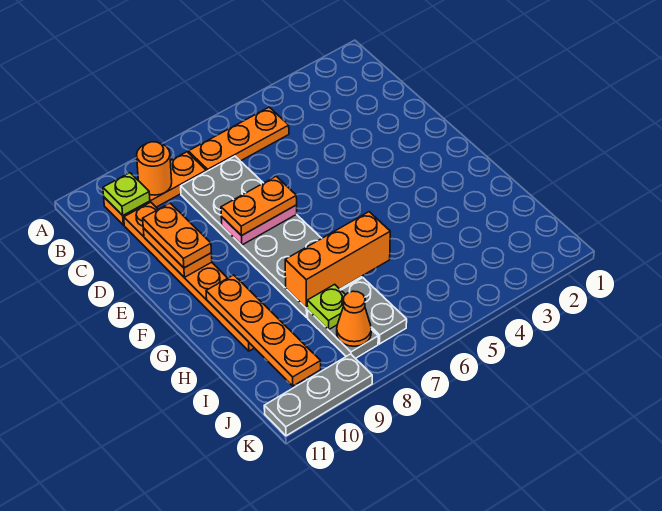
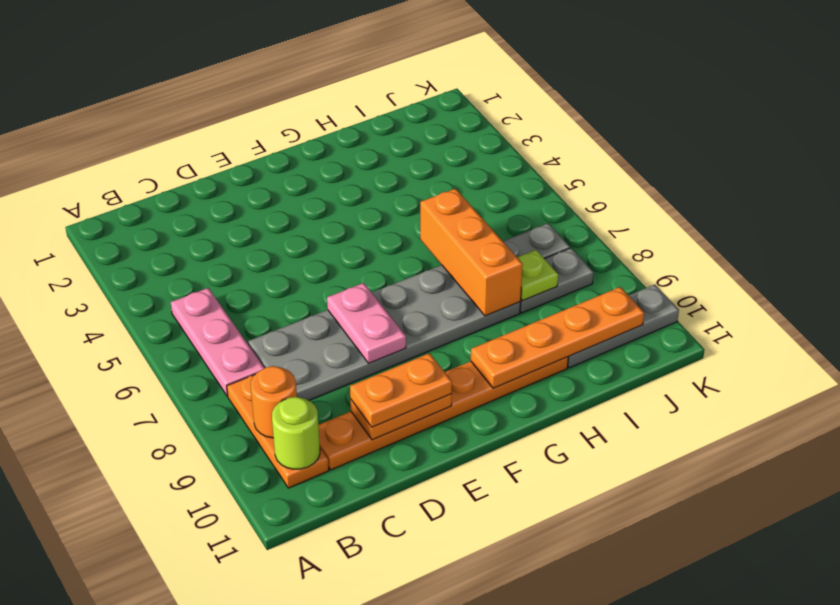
orange 1x3 plate [188,107,289,172] -> pink 1x3 plate [171,288,265,396]
lime 1x1 plate [103,173,150,216] -> lime 1x1 round brick [272,397,320,469]
orange 1x2 plate [221,176,297,236] -> none
orange 1x1 cone [337,291,371,346] -> none
grey 1x3 plate [264,354,372,436] -> grey 1x3 plate turned to [568,285,679,368]

